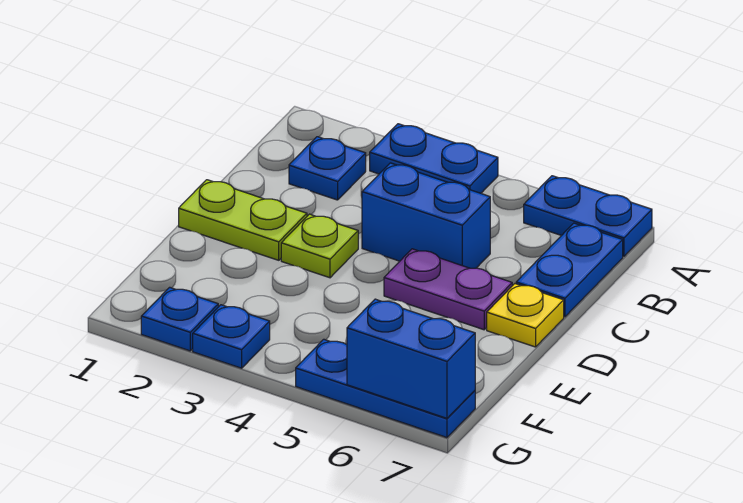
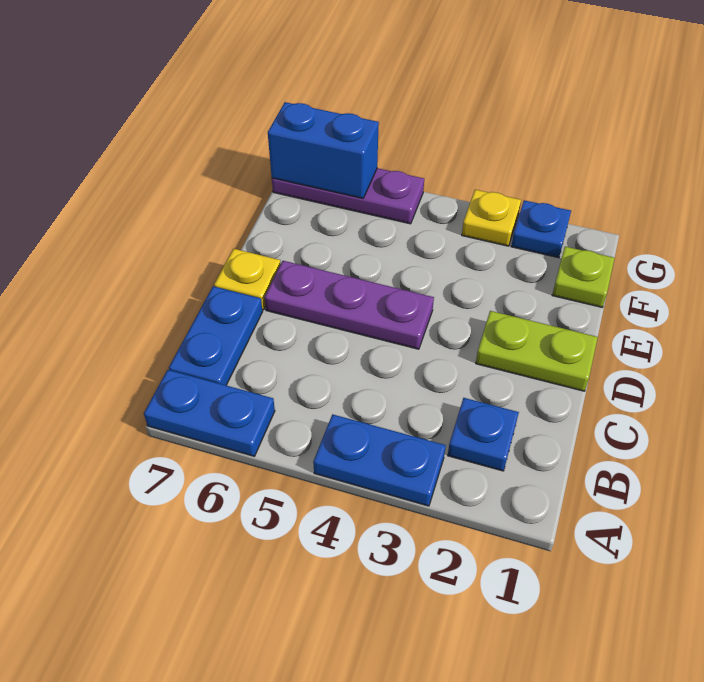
blue 1x2 brick [362,163,490,268] -> none
lime 1x1 plate [281,214,358,278] -> lime 1x1 plate moved to [552,247,614,307]
purple 1x2 plate [384,249,512,330] -> purple 1x3 plate [264,261,434,349]
blue 1x1 plate [193,305,270,368] -> yellow 1x1 plate [462,190,521,246]
blue 1x3 plate [296,339,475,438] -> purple 1x3 plate [272,168,424,224]

